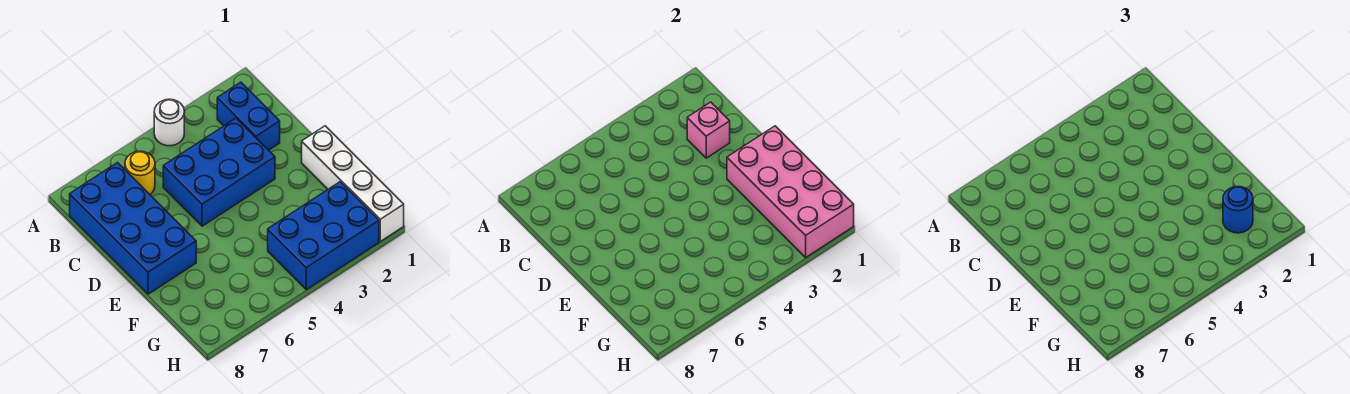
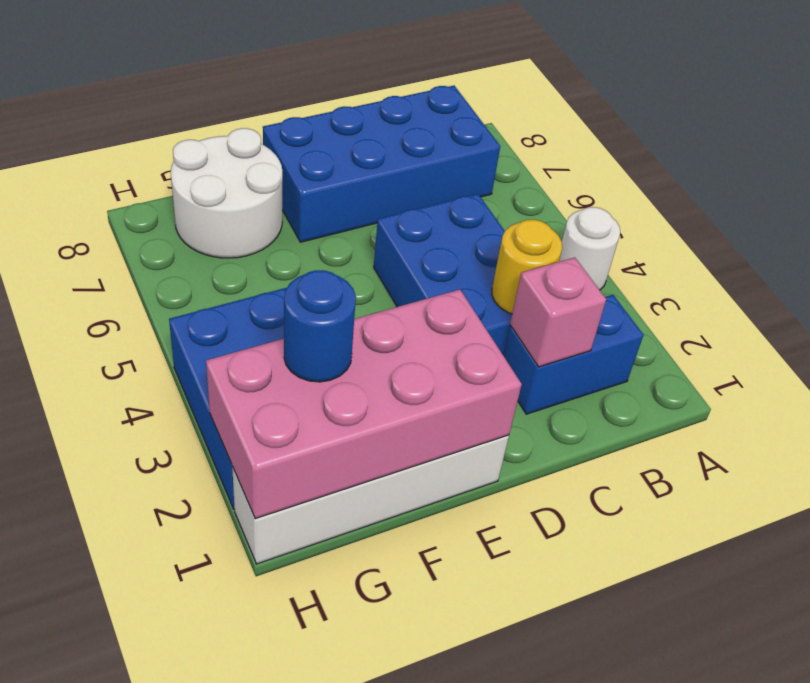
yellow 1x1 round brick [125,151,155,194] -> yellow 1x1 round brick moved to [492,220,562,314]
none -> white 2x2 round brick [171,128,282,258]

